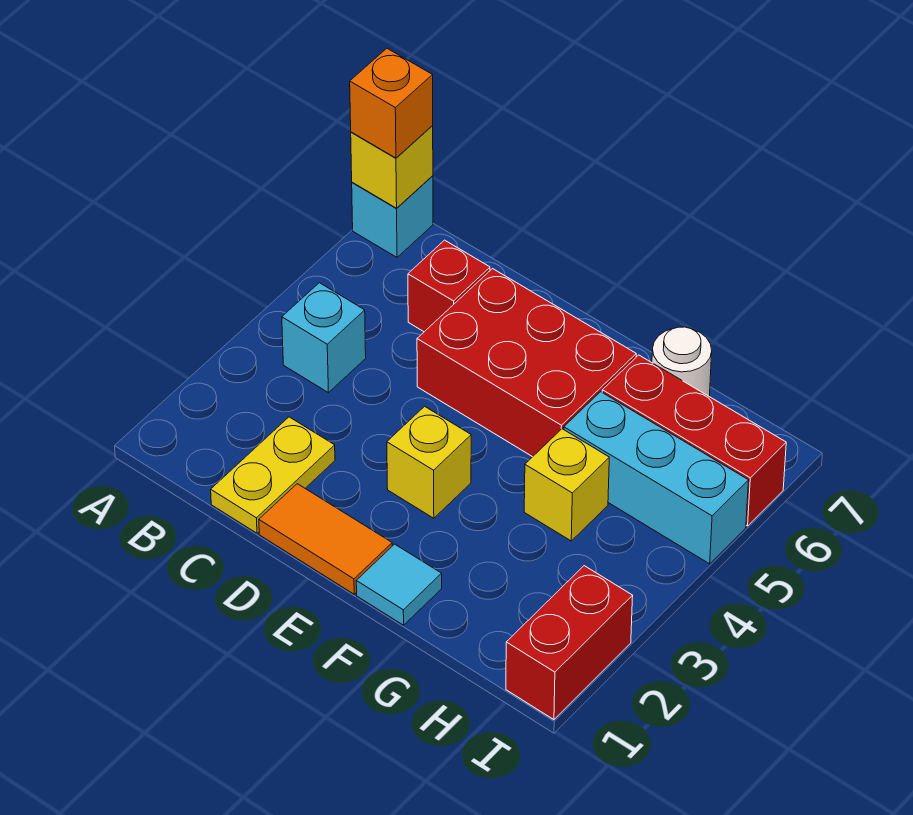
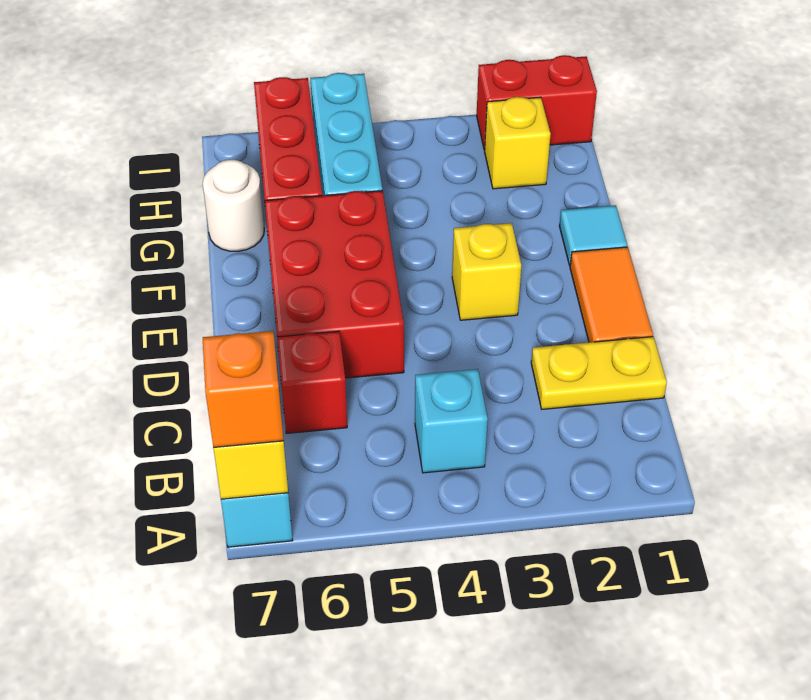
yellow 1x1 brick [524,429,609,541] -> yellow 1x1 brick moved to [485,97,551,189]

